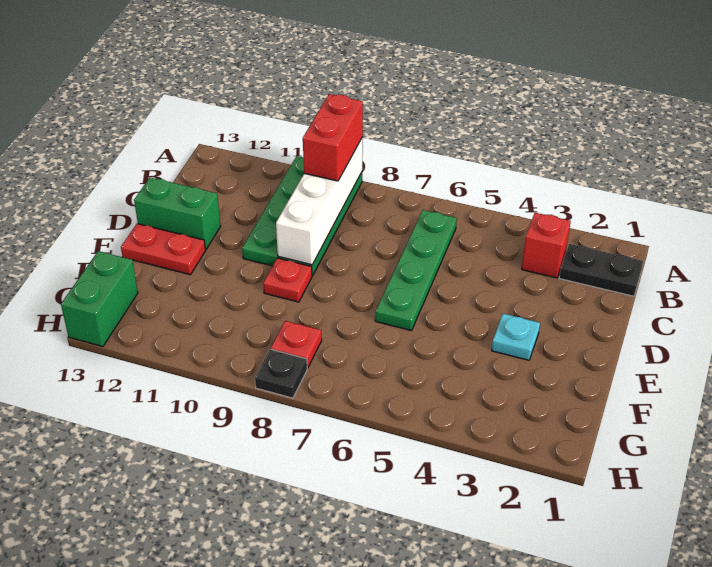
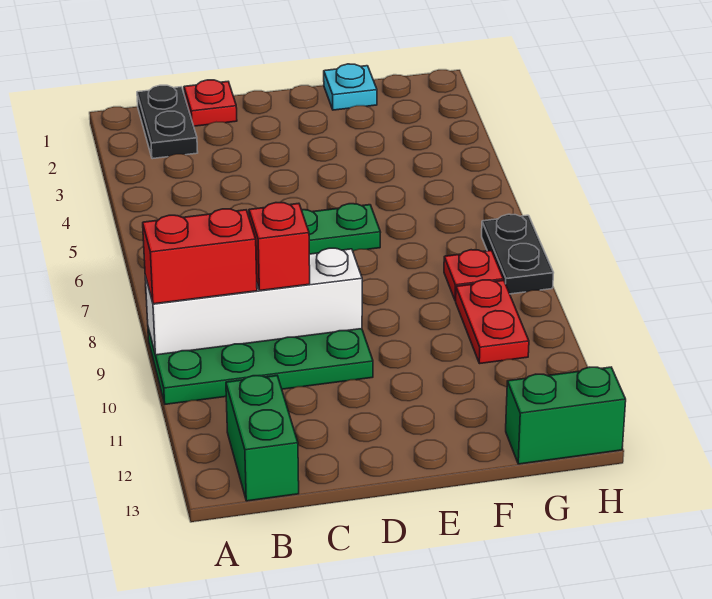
red 1x1 brick [522,213,571,278] -> red 1x1 brick moved to [249,203,310,290]
green 1x2 brick [134,177,221,249] -> green 1x2 brick moved to [226,376,299,501]
cyan 1x1 plate [492,314,540,360] -> cyan 1x1 plate moved to [324,64,377,110]
red 1x1 plate [263,258,312,302] -> red 1x1 plate moved to [184,80,237,126]
red 1x2 plate [121,224,206,275] -> red 1x2 plate moved to [456,280,529,364]
black 1x1 plate [255,349,307,398] -> black 1x2 plate [482,214,553,294]

